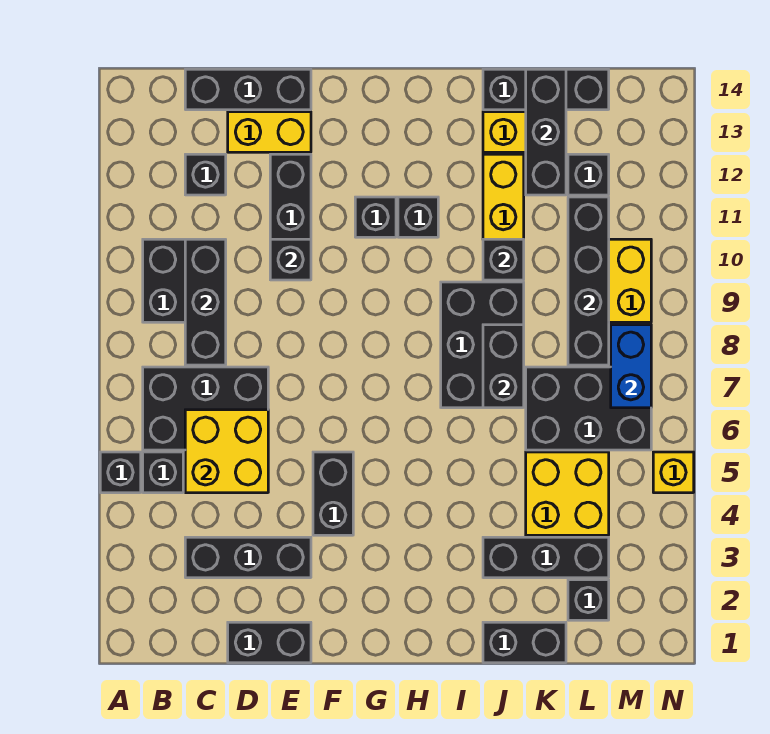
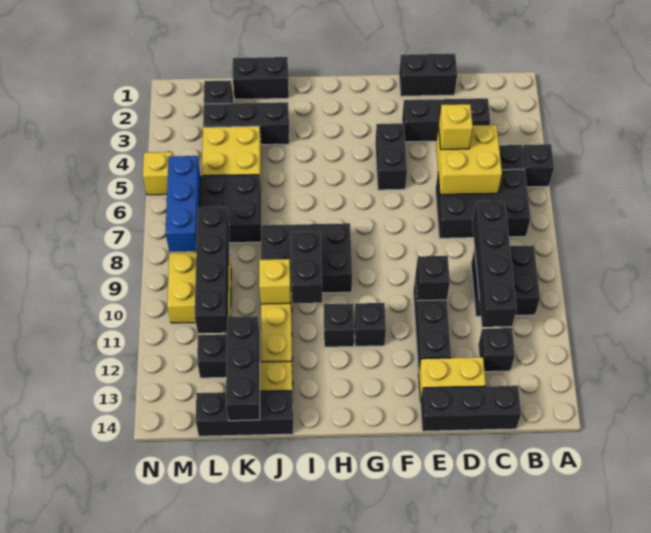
black 1x3 brick [185,239,226,365] -> black 1x4 brick [472,201,517,327]
none -> yellow 1x1 brick [439,104,473,150]
black 2x3 brick [441,282,524,408] -> black 2x3 brick turned to [261,223,352,294]
black 1x2 brick [483,325,524,408] -> black 1x2 brick moved to [291,231,322,303]
black 1x1 brick [483,239,524,280] -> yellow 1x1 brick [259,259,291,304]
blue 1x2 brick [611,325,651,408] -> blue 1x3 brick [166,156,200,252]

